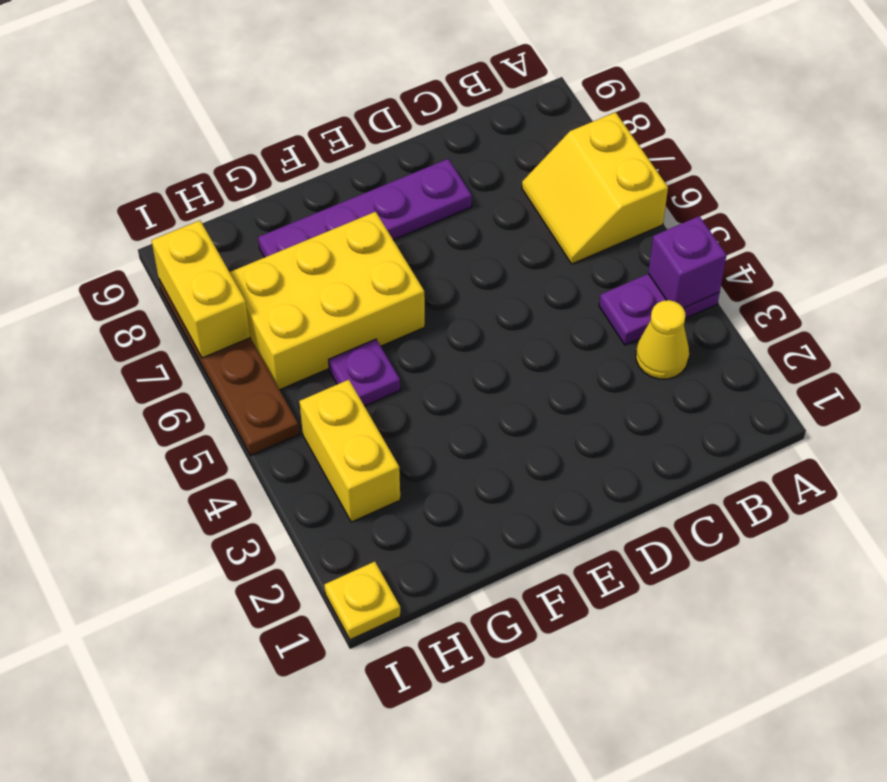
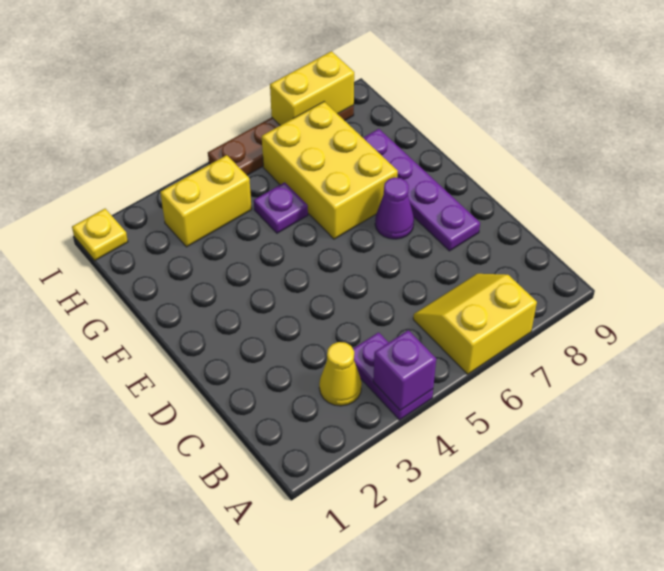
none -> purple 1x1 cone [375,177,414,239]

